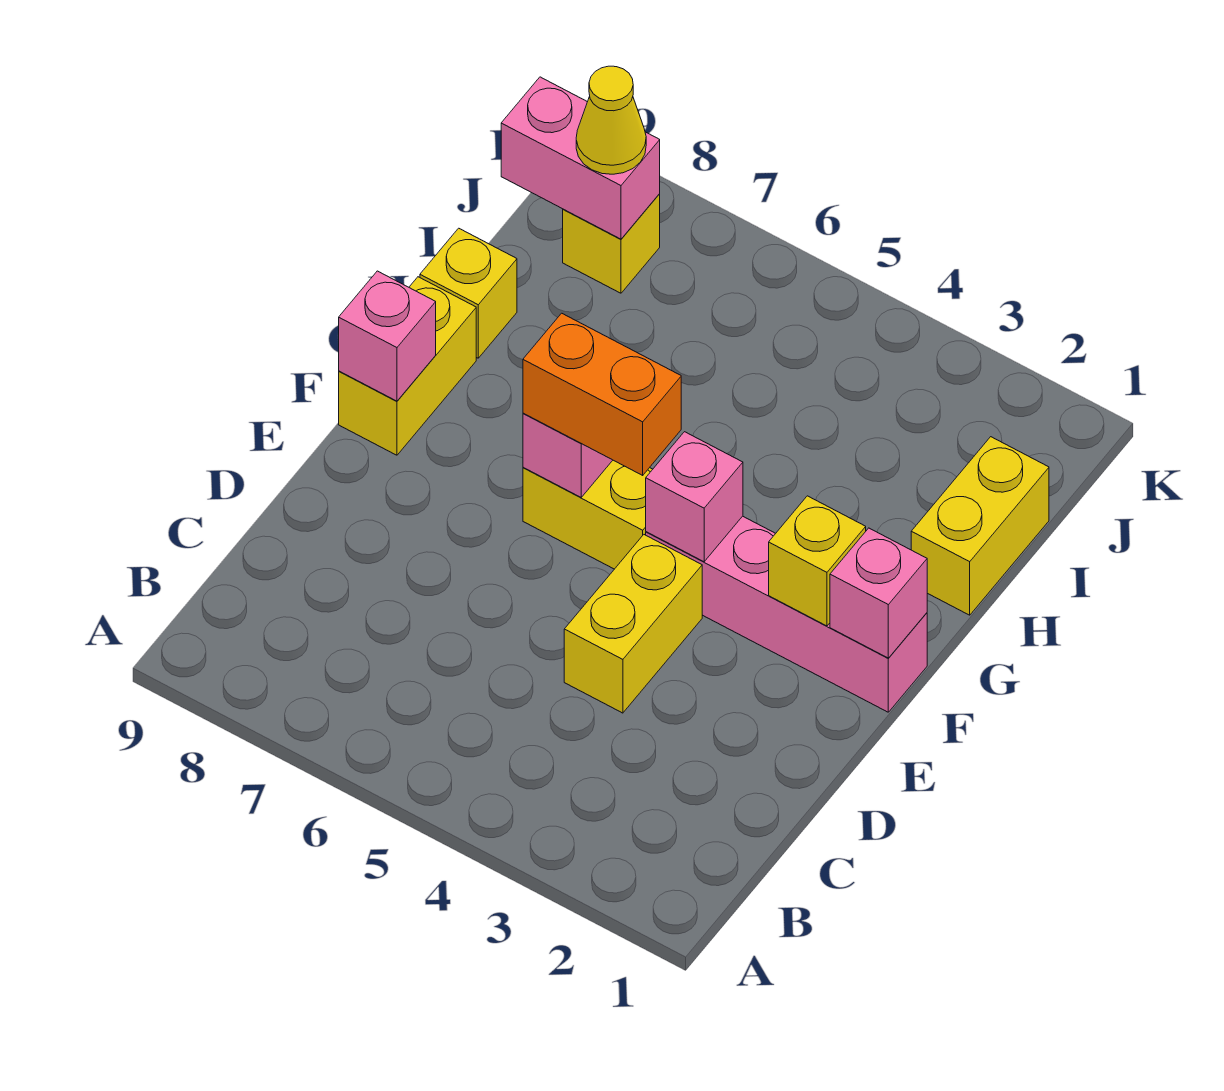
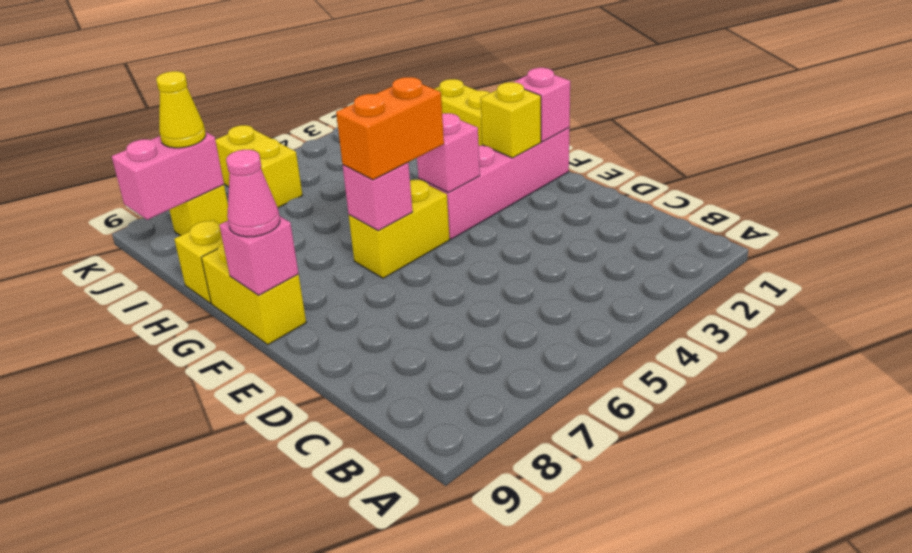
yellow 1x2 brick [564,535,702,713] -> yellow 1x2 brick moved to [215,125,303,208]
none -> pink 1x1 cone [226,150,280,237]

